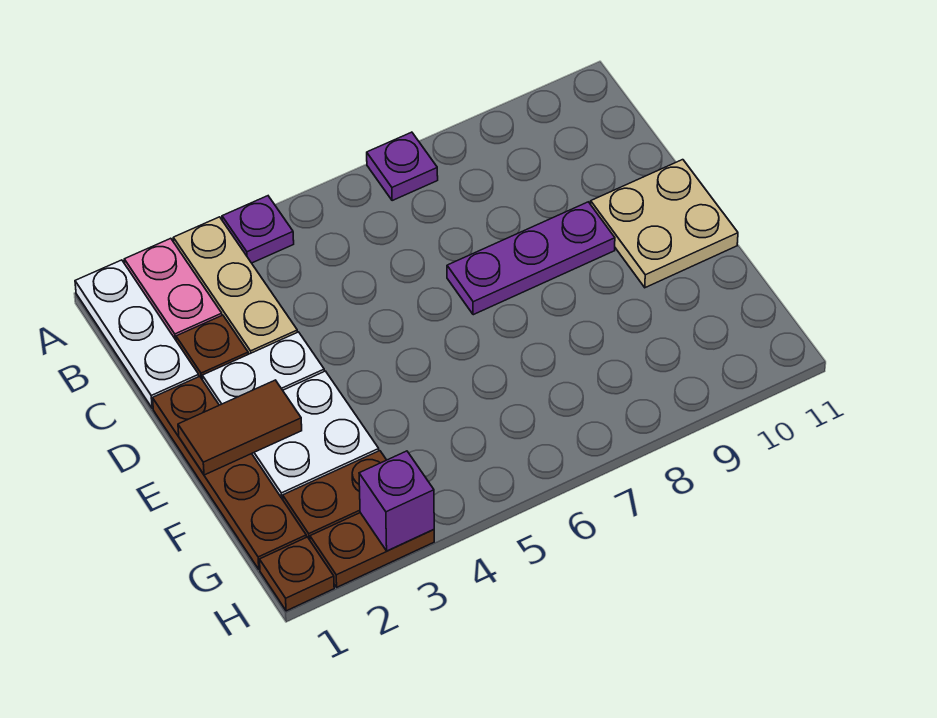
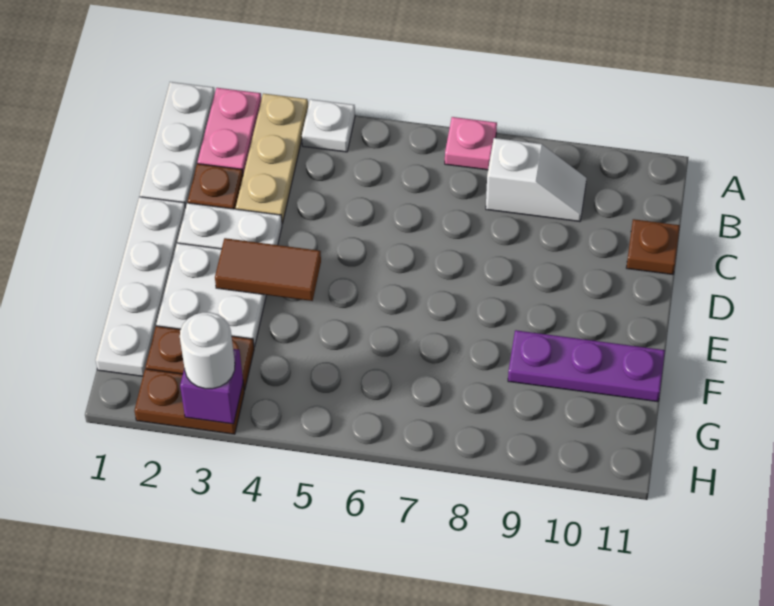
purple 1x1 plate [222,196,294,263] -> white 1x1 plate [302,99,355,152]
purple 1x1 plate [367,132,438,201] -> pink 1x1 plate [445,117,497,170]
none -> white 1x2 slope [486,138,586,222]
brown 1x4 plate [153,376,306,569] -> white 1x4 plate [96,197,186,376]
purple 1x3 plate [447,202,615,315] -> purple 1x3 plate moved to [508,330,665,402]
tan 2x2 plate [591,160,738,288] -> none
brown 1x2 tile [178,380,302,475] -> brown 1x2 tile moved to [215,238,321,301]
brown 1x1 plate [260,537,334,611] -> brown 1x1 plate moved to [626,219,680,275]
none -> white 1x1 round brick [180,312,235,389]

